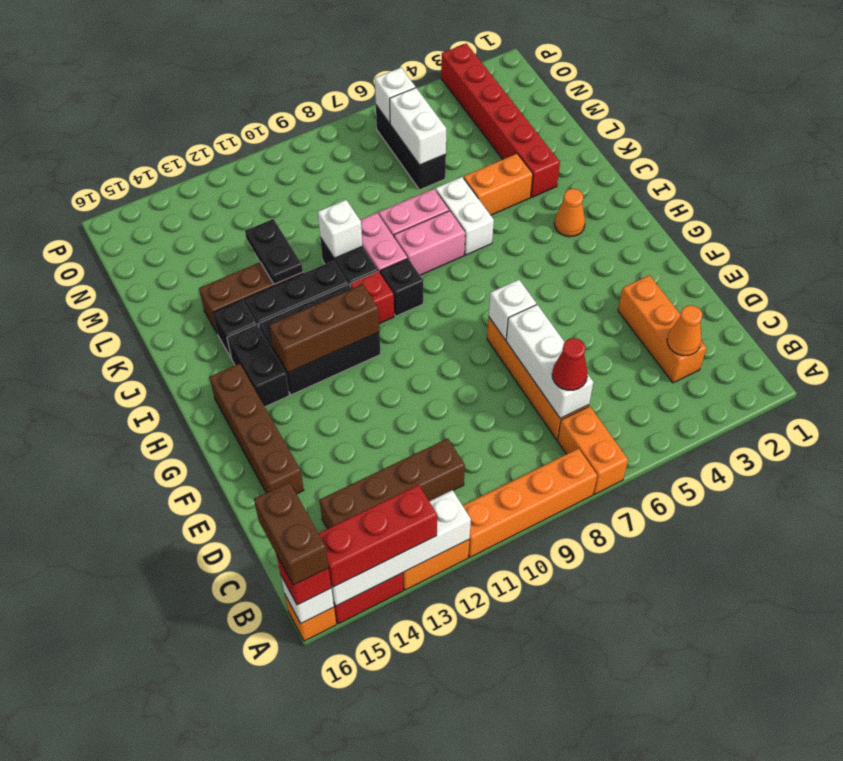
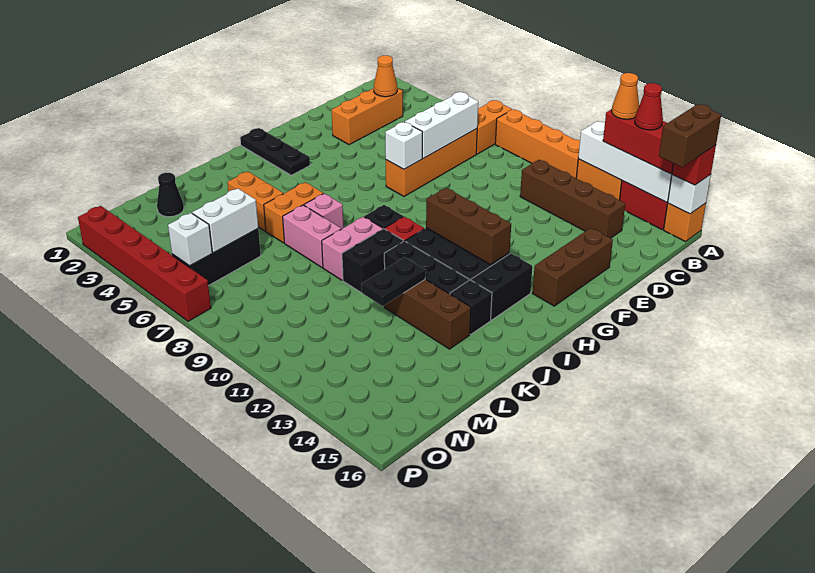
red 1x1 cone [552,338,588,390] -> red 1x1 cone moved to [635,83,663,130]
brown 1x4 brick [210,364,304,494] -> brown 1x3 brick [532,228,613,306]
none -> black 1x3 plate [240,128,310,175]
orange 1x1 cone [554,189,585,237] -> orange 1x1 cone moved to [612,73,639,119]
white 1x2 brick [436,177,494,255] -> orange 1x2 brick [264,182,323,243]
pink 1x2 brick [394,211,465,275] -> pink 1x1 brick [304,193,344,229]
red 1x6 brick [441,43,560,197] -> red 1x6 brick turned to [78,206,211,321]
white 1x1 brick [318,200,362,258] -> none
none -> black 1x1 cone [157,173,184,217]

